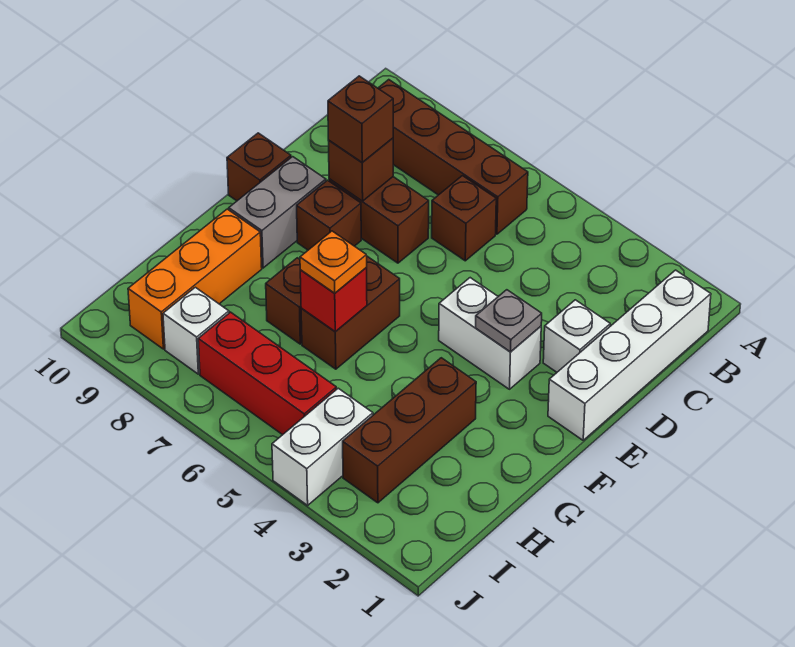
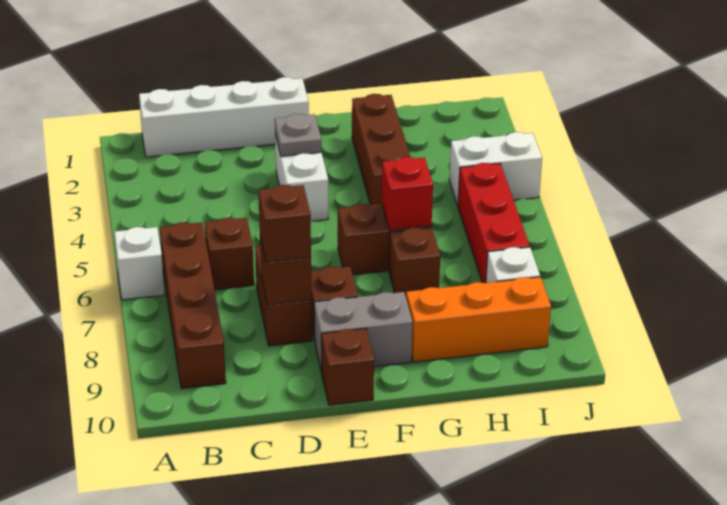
white 1x1 brick [543,300,610,372] -> white 1x1 brick moved to [114,227,165,300]
brown 1x3 brick [343,358,476,503] -> brown 1x3 brick turned to [352,94,410,205]
orange 1x1 plate [300,231,367,293] -> none

